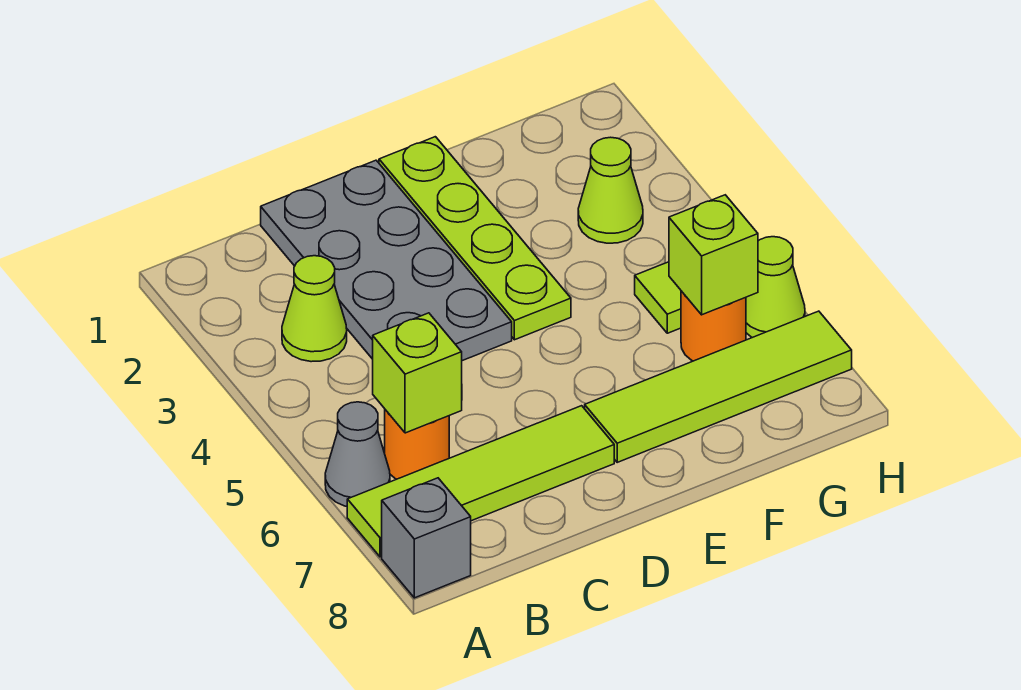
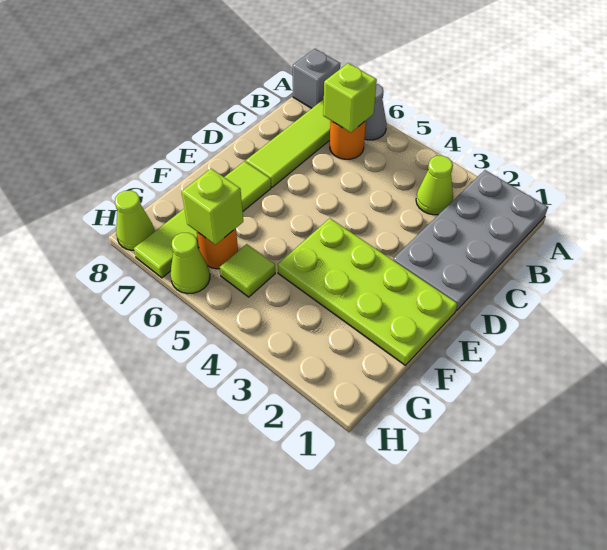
grey 2x4 plate [261,160,512,361] -> grey 2x4 plate turned to [393,170,548,311]
lime 1x4 plate [379,137,571,340] -> lime 2x4 plate [278,218,457,365]
lime 1x1 cone [578,137,643,243] -> lime 1x1 cone moved to [115,190,155,250]

